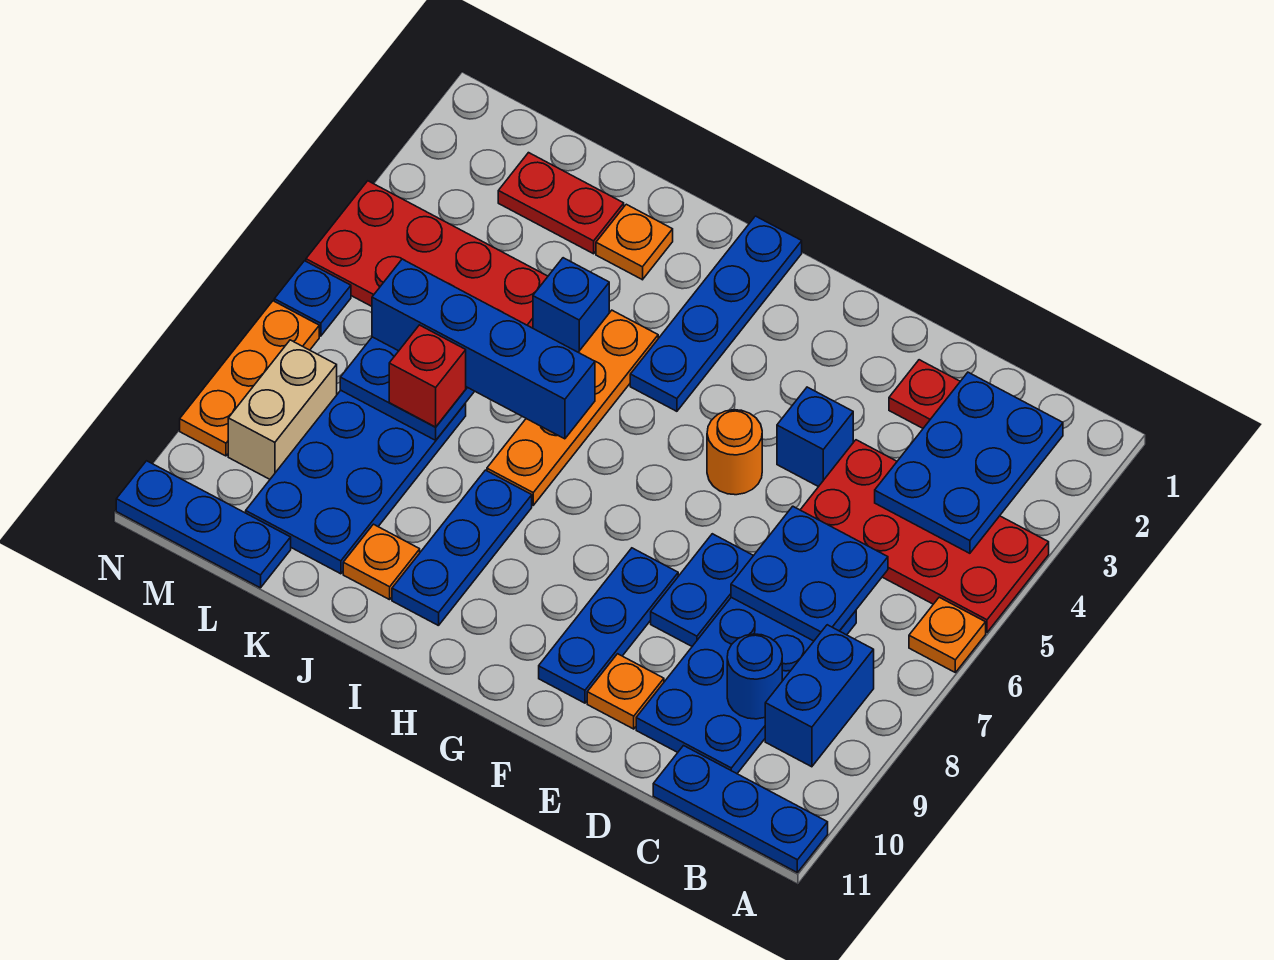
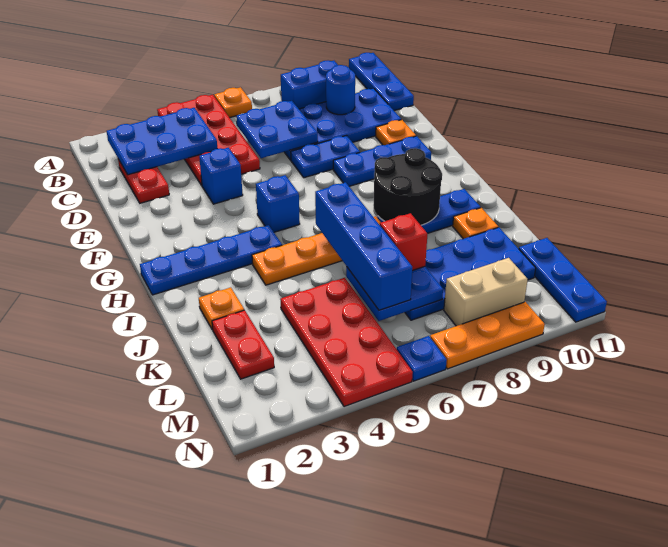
orange 1x1 round brick [707,410,762,495] -> none
none -> black 2x2 round brick [373,148,442,225]
blue 1x1 brick [533,258,609,352] -> blue 1x1 brick moved to [256,175,300,232]

